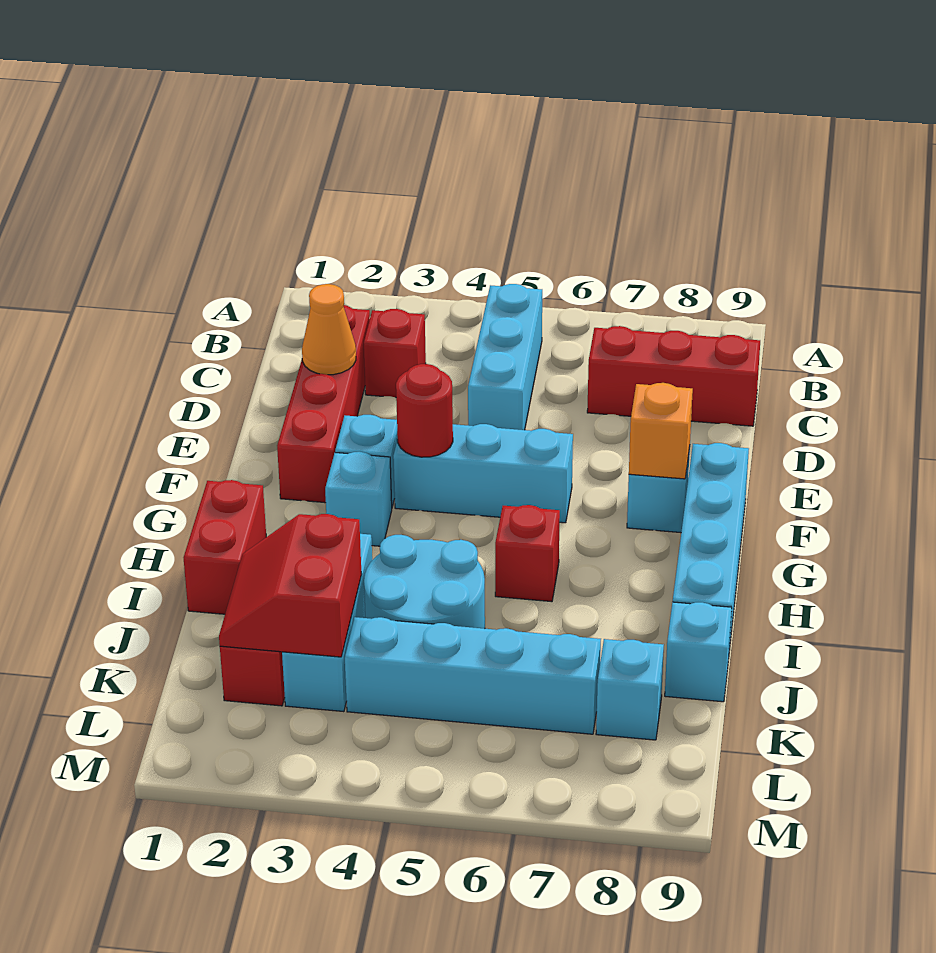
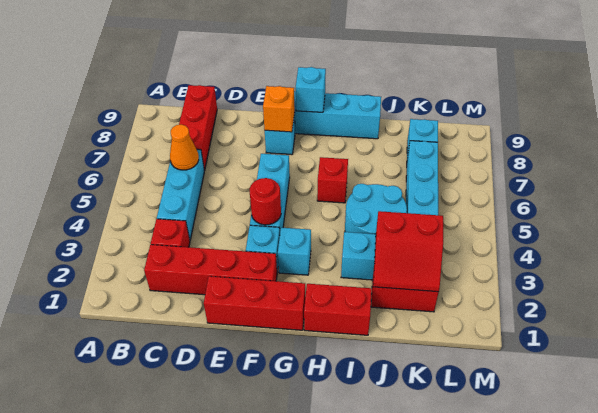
cyan 1x3 brick [468,284,542,430] -> cyan 1x3 brick turned to [157,149,204,240]
orange 1x1 cone [302,284,356,375] -> orange 1x1 cone moved to [170,125,199,170]
none -> red 1x3 brick [204,276,305,330]
cyan 1x1 brick [665,602,732,702] -> cyan 1x1 brick moved to [296,67,326,112]

